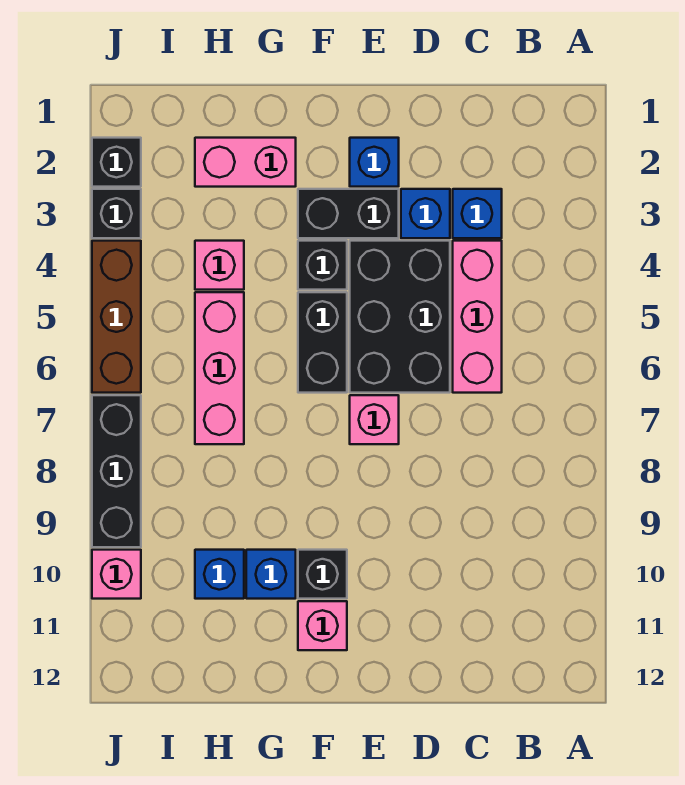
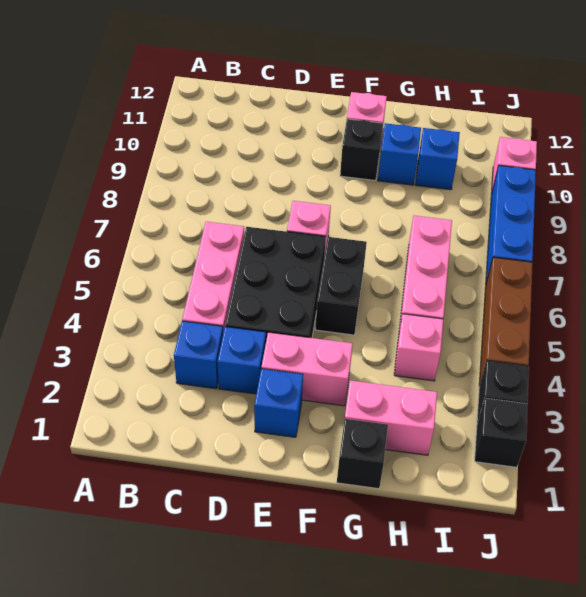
black 1x2 brick [298,189,399,238] -> pink 1x2 brick [262,332,353,406]
black 1x1 brick [298,241,347,290] -> black 1x1 brick moved to [337,419,388,489]
black 1x3 brick [92,395,141,547] -> blue 1x3 brick [486,165,536,283]

